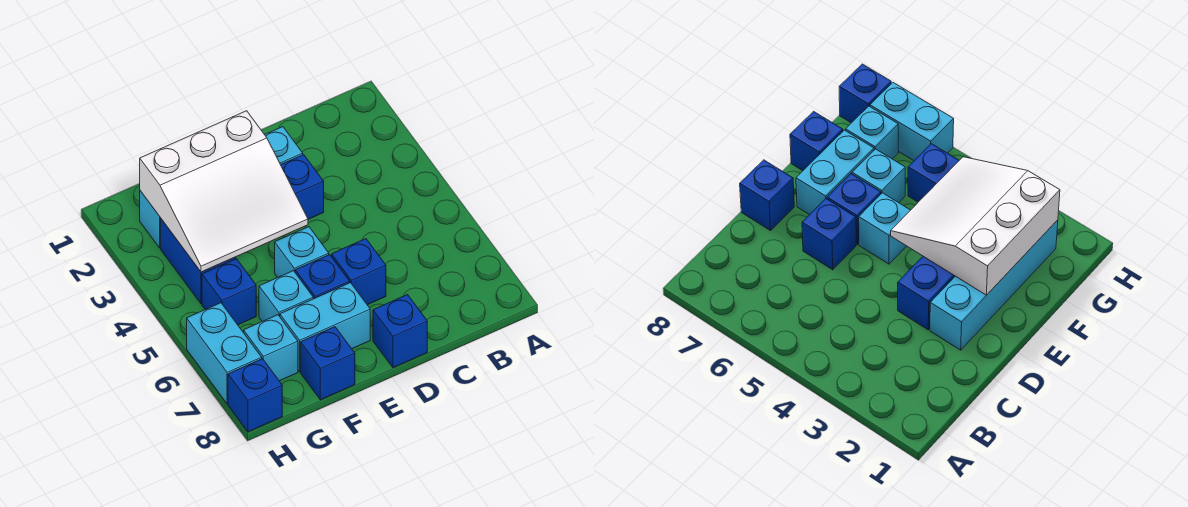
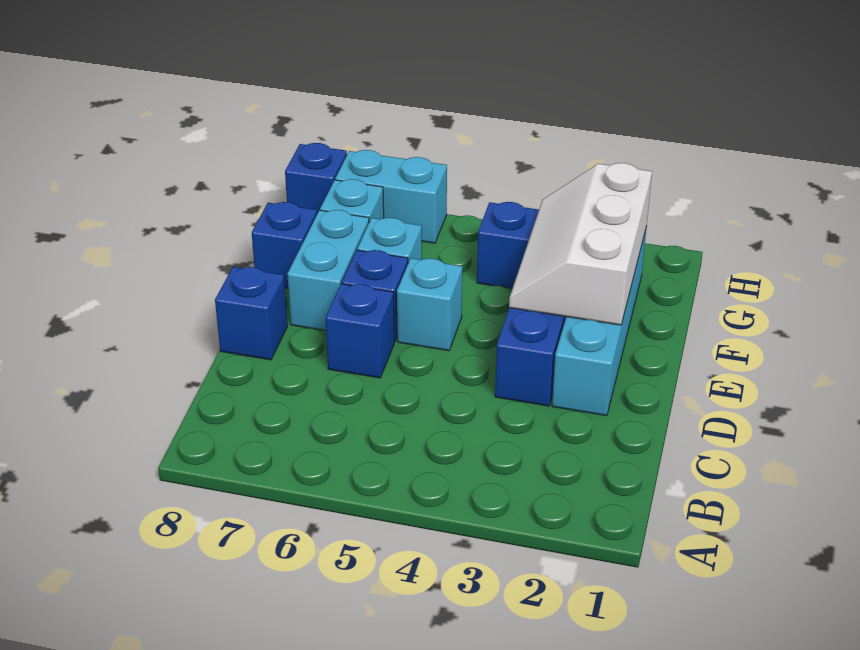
white 3x3 slope [140,111,308,272] -> white 2x3 slope [509,163,652,325]
blue 1x1 brick [202,259,256,325] -> none

